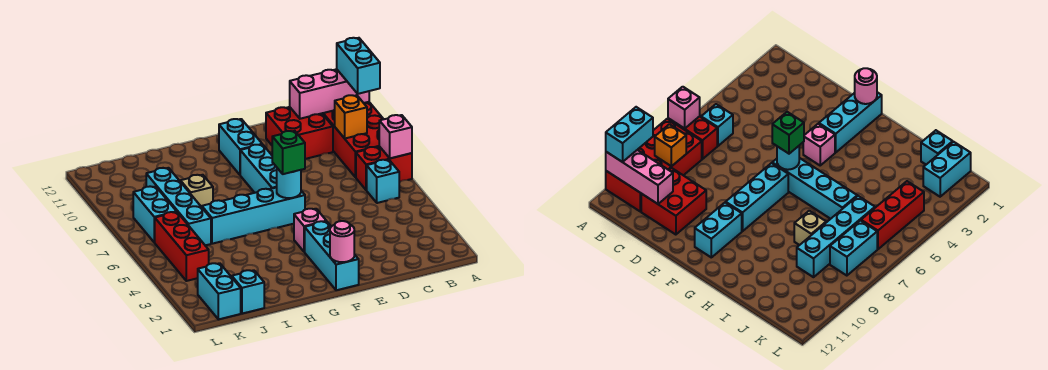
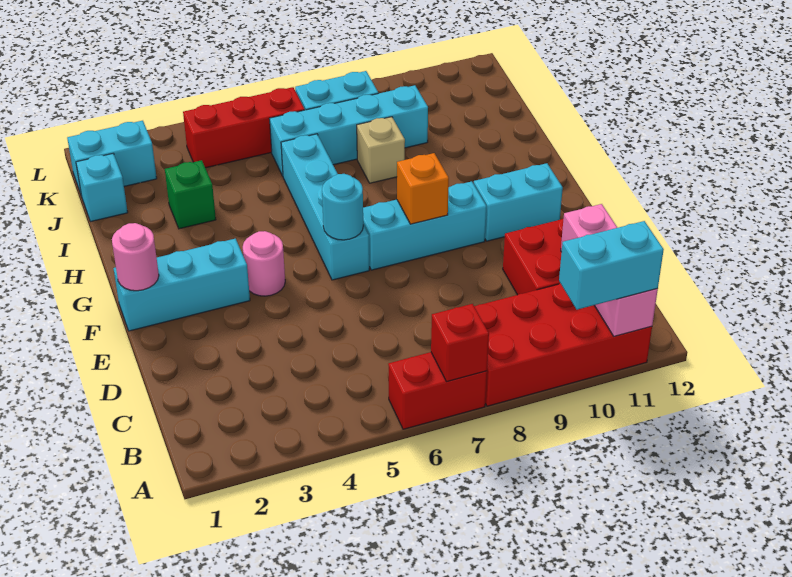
red 1x2 brick [356,147,412,190] -> red 1x2 brick turned to [388,352,487,429]
pink 1x1 brick [379,115,412,158] -> red 1x1 brick [431,304,489,382]
cyan 1x1 brick [367,160,399,203] -> none
orange 1x1 brick [335,95,367,138] -> orange 1x1 brick moved to [397,153,449,224]
pink 1x1 brick [294,209,326,252] -> pink 1x1 round brick [243,231,285,296]
green 1x1 brick [272,131,305,174] -> green 1x1 brick moved to [165,160,216,229]

